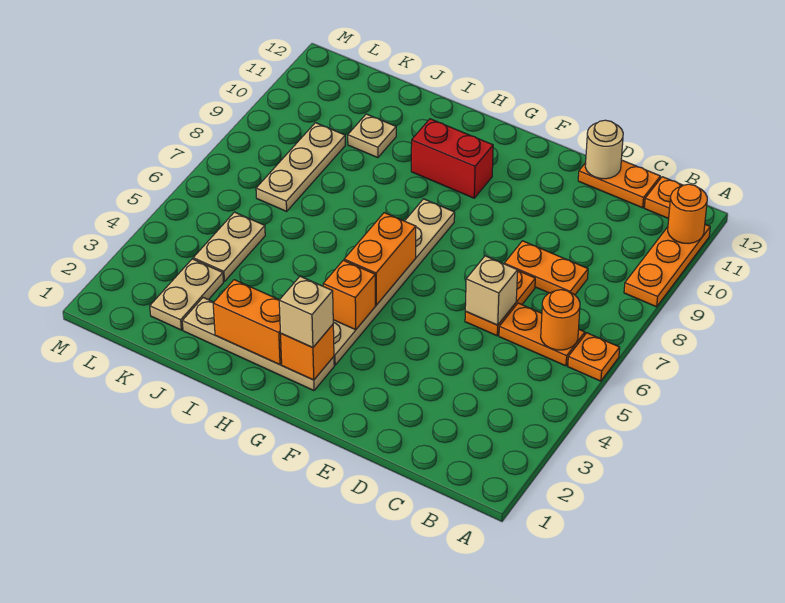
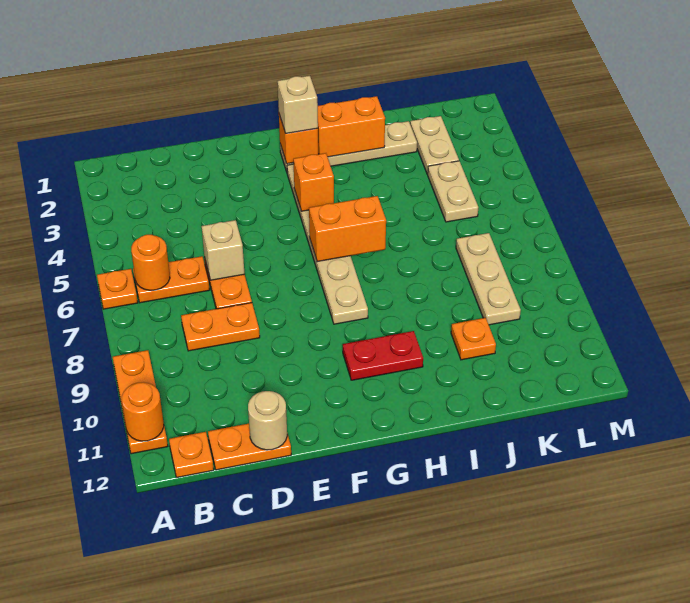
orange 1x2 brick [344,213,416,305] -> orange 1x2 brick turned to [309,196,386,262]
red 1x2 brick [411,119,493,198] -> red 1x2 plate [343,331,423,380]
tan 1x1 plate [348,114,396,158] -> orange 1x1 plate [451,318,496,360]

